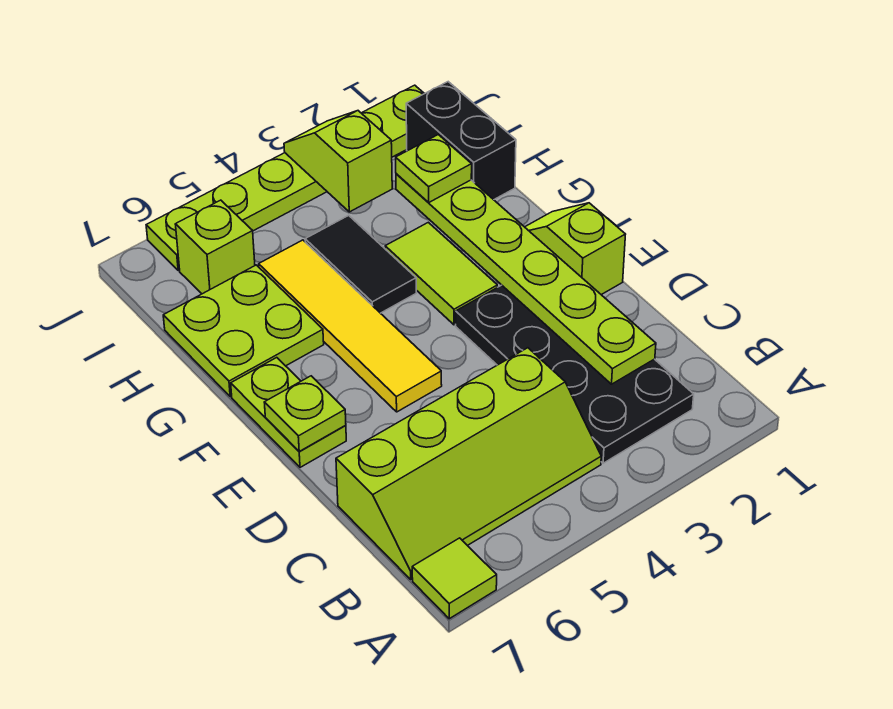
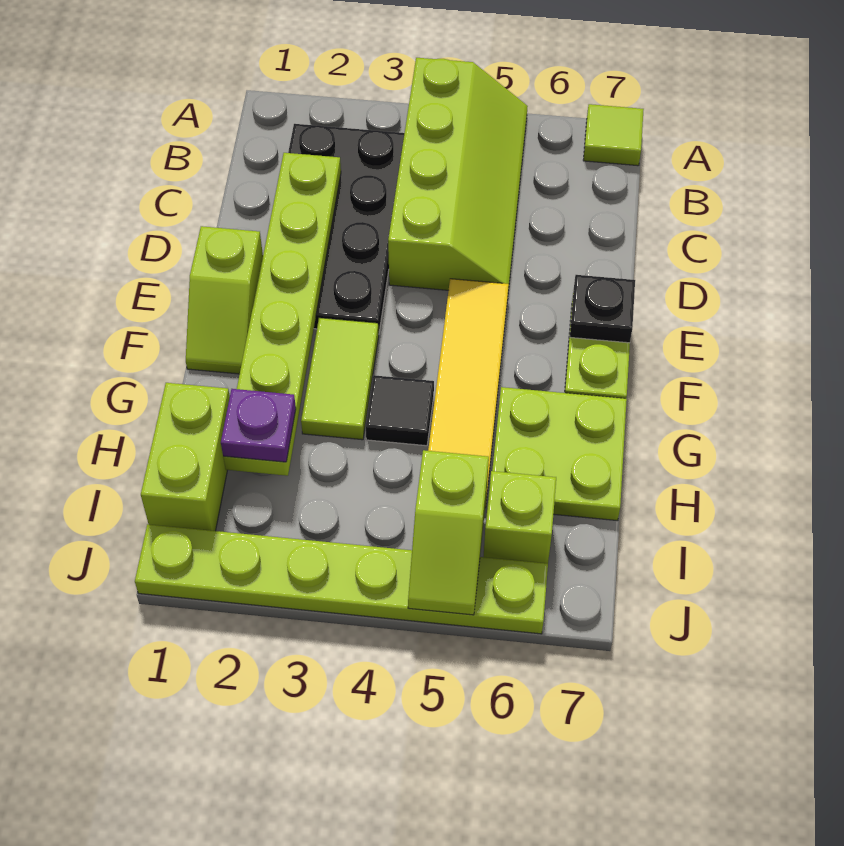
lime 2x4 slope [336,348,601,579] -> lime 2x4 slope turned to [388,58,528,290]
lime 1x1 plate [264,376,346,451] -> black 1x1 plate [570,275,635,343]
black 1x2 tile [305,215,416,313] -> black 1x1 tile [366,375,434,446]
black 1x2 brick [406,82,516,200] -> lime 1x2 brick [141,383,230,531]
lime 1x1 plate [396,135,472,203] -> purple 1x1 plate [221,389,296,462]
lime 1x2 slope [284,111,392,212] -> lime 1x2 slope moved to [408,450,489,615]

